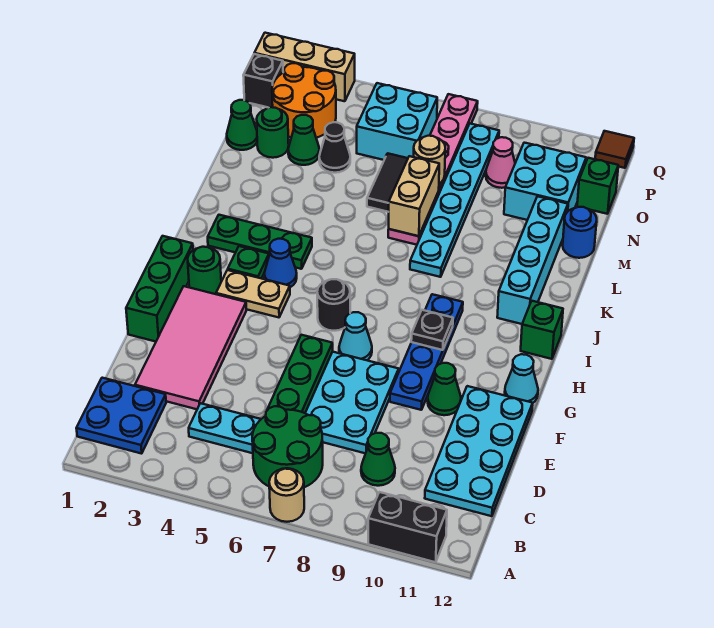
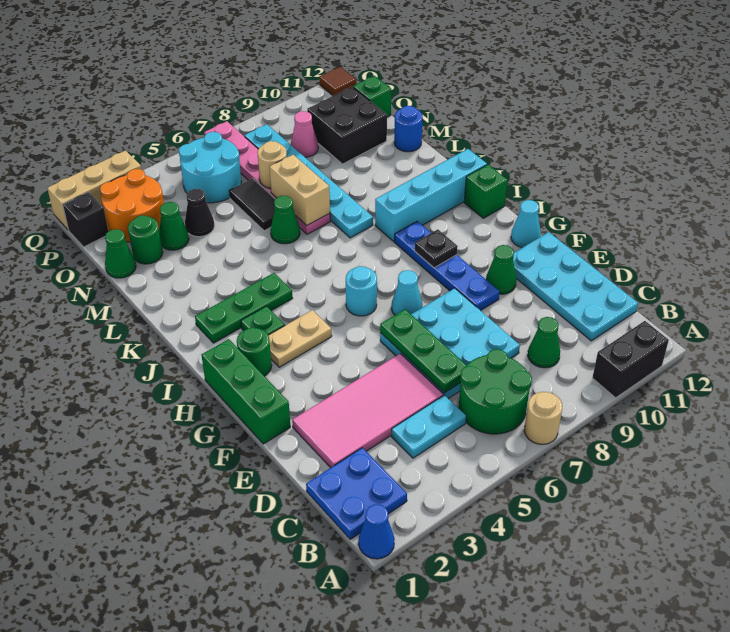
pink 2x4 tile [135,286,246,409] -> pink 2x4 tile turned to [292,354,443,468]
black 1x1 round brick [317,279,350,331] -> cyan 1x1 round brick [346,266,377,316]
blue 1x1 cone [264,239,297,287] -> blue 1x1 cone moved to [359,504,395,559]
cyan 1x4 brick [497,196,568,324] -> cyan 1x4 brick turned to [375,149,487,241]
none -> green 1x1 cone [270,196,300,244]
cyan 2x2 brick [504,143,586,220] -> black 2x2 brick [307,87,387,164]
cyan 2x2 brick [357,83,437,160] -> cyan 2x2 round brick [179,132,241,203]

